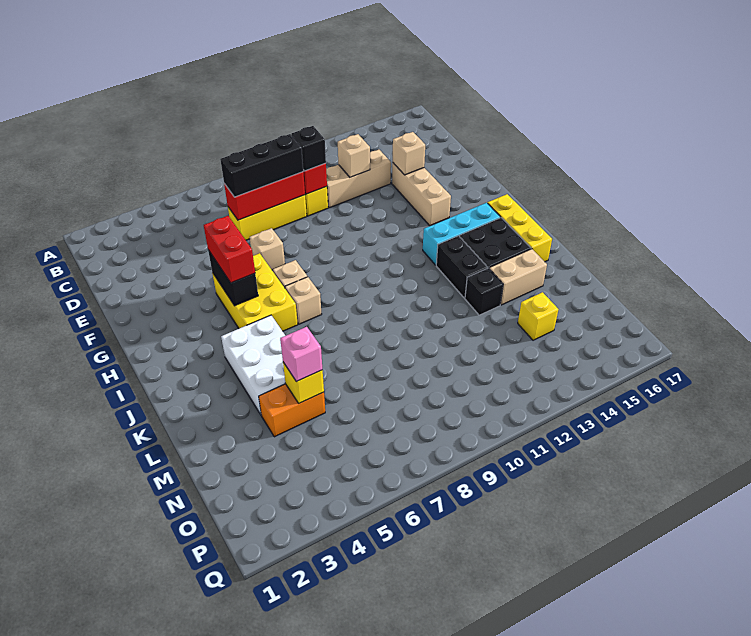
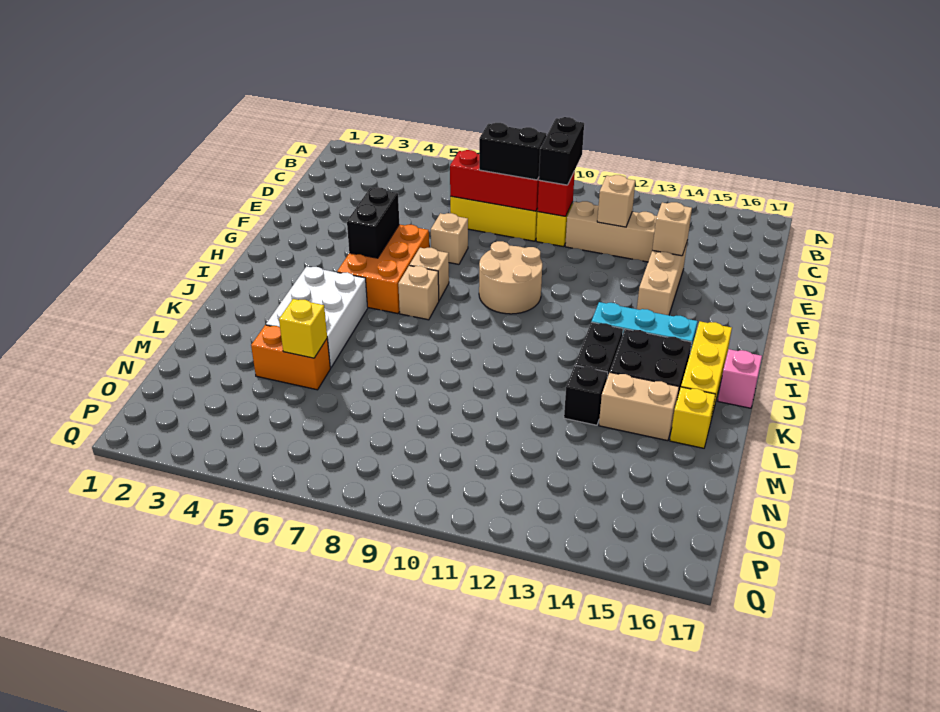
black 1x3 brick [220,134,303,197] -> black 1x2 brick [479,123,546,180]
black 1x1 brick [291,126,326,171] -> black 1x2 brick [539,117,584,185]
yellow 2x3 brick [212,253,298,331] -> orange 2x3 brick [337,224,429,314]
red 1x2 brick [204,216,255,283] -> none
none -> tan 2x2 round brick [479,241,542,314]
pink 1x1 brick [280,327,323,382] -> pink 1x1 brick moved to [718,349,762,408]
yellow 1x1 brick [518,292,559,340] -> yellow 1x1 brick moved to [670,387,715,448]

